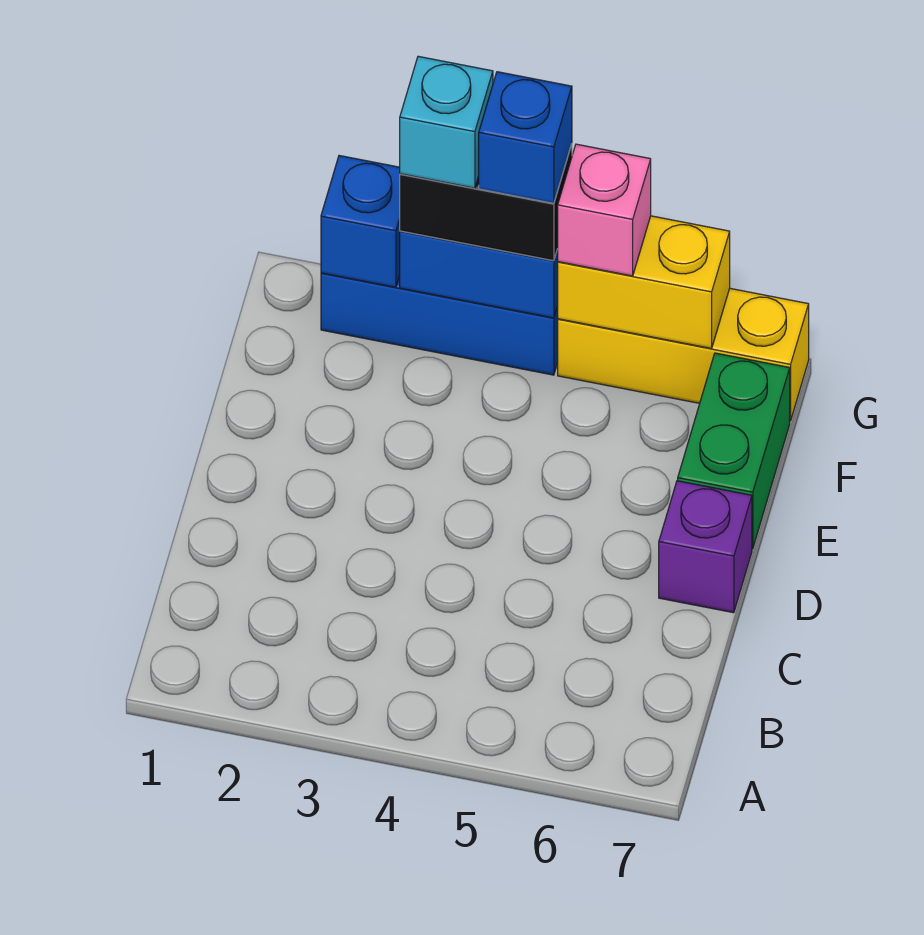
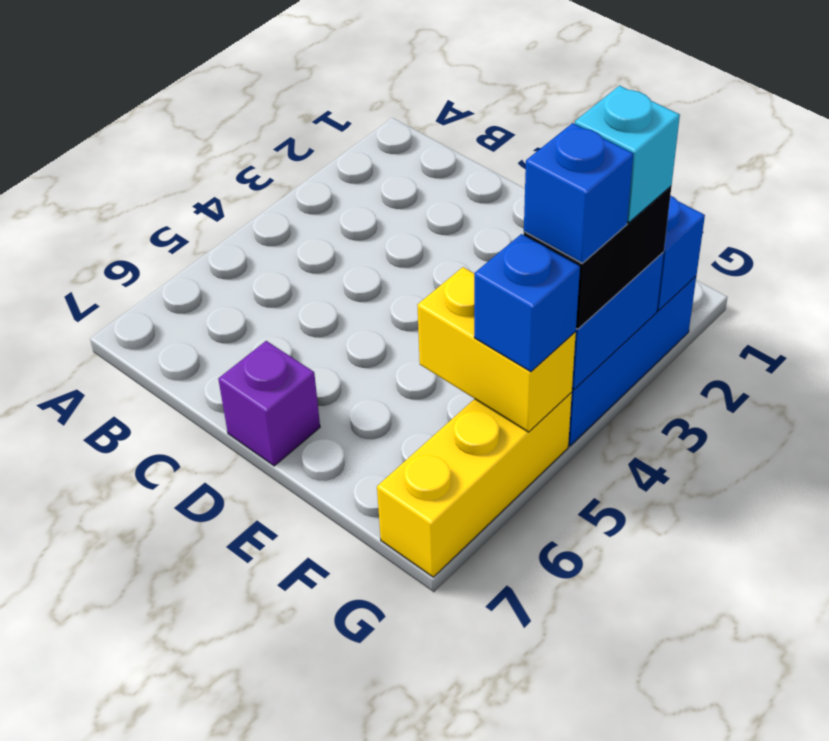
green 1x2 brick [678,353,790,549] -> none
yellow 1x2 brick [557,216,730,348] -> yellow 1x2 brick turned to [417,267,576,432]
pink 1x1 brick [558,144,651,276] -> blue 1x1 brick [474,234,580,372]

